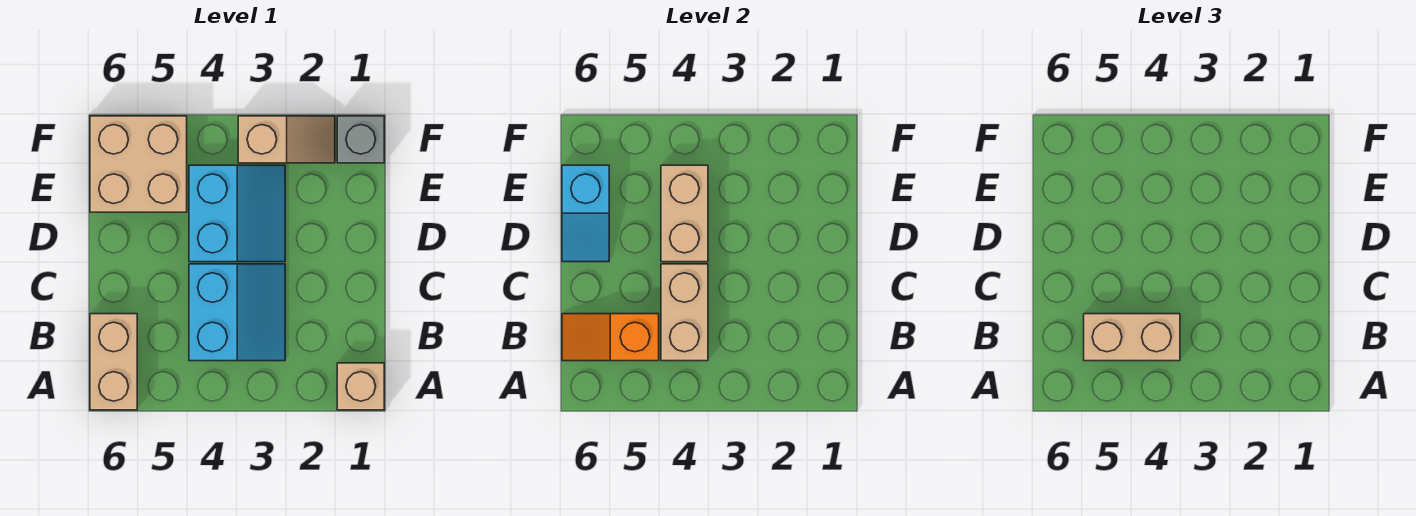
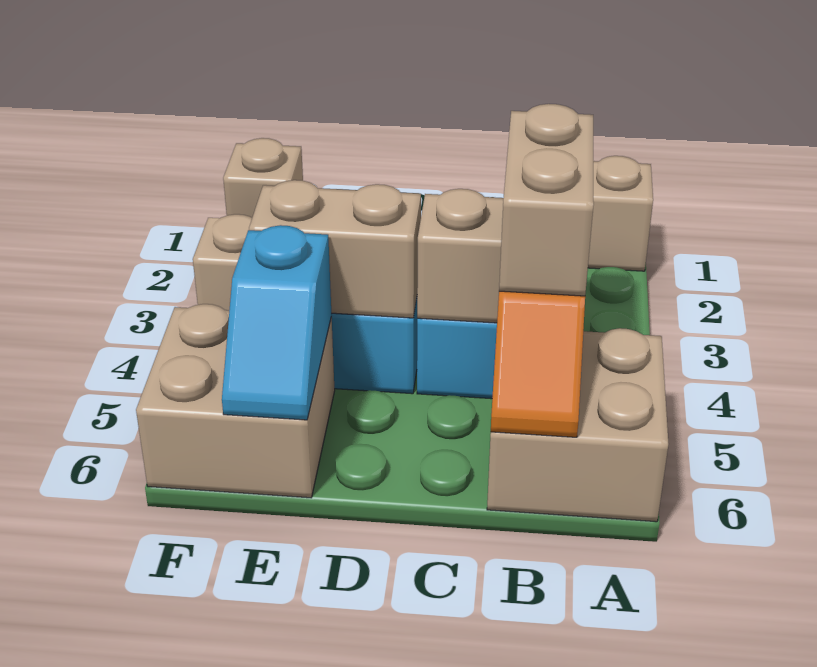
tan 1x2 brick [90,314,137,410] -> tan 2x2 brick [487,328,668,522]
cyan 1x2 slope [562,165,609,262] -> cyan 1x2 slope turned to [222,225,332,420]
grey 1x1 brick [337,116,384,163] -> tan 1x1 brick [223,138,303,217]

